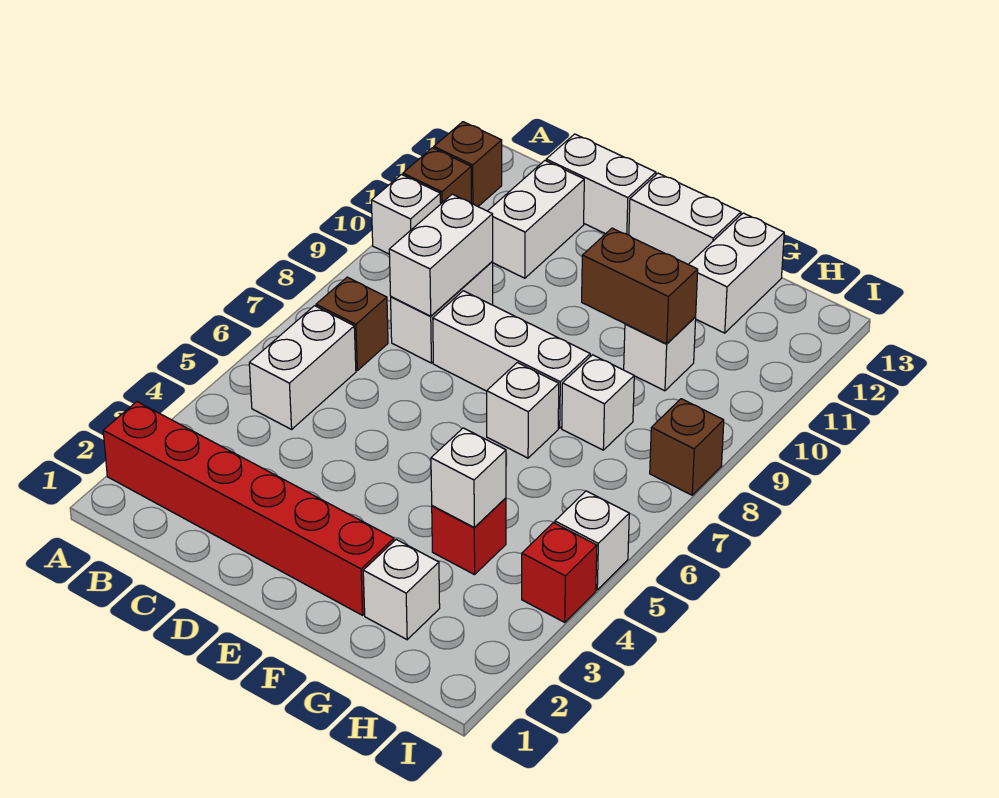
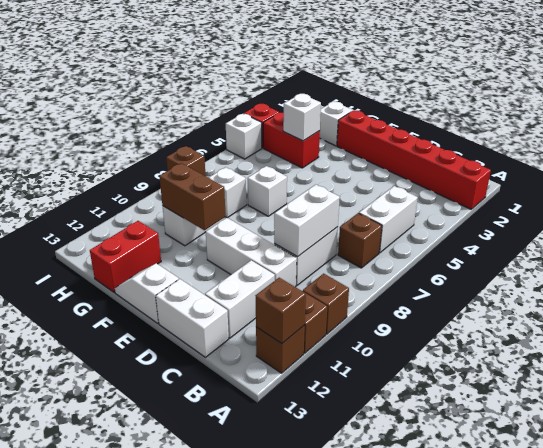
white 1x1 brick [371,174,441,254] -> brown 1x1 brick [303,274,349,334]
none -> brown 1x1 brick [256,278,306,344]
white 1x3 brick [433,291,590,428] -> white 1x3 brick moved to [206,218,297,287]
white 1x2 brick [629,173,741,264] -> white 1x2 slope [115,263,179,323]
red 1x1 brick [432,498,506,575] -> red 1x2 brick [263,113,320,168]
white 1x2 brick [688,213,784,333] -> red 1x2 brick [90,221,161,292]

